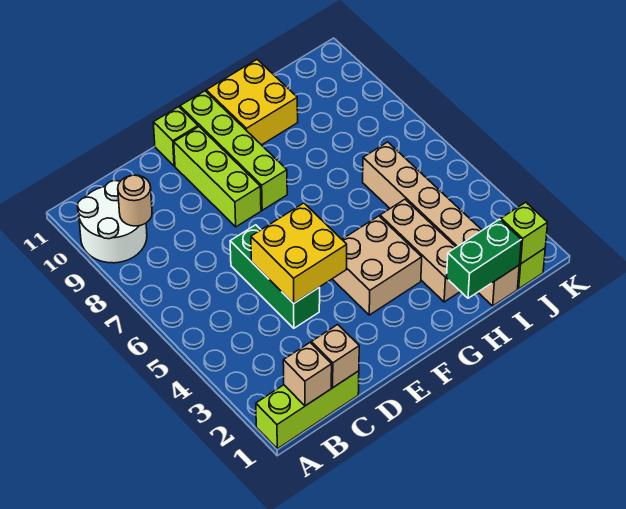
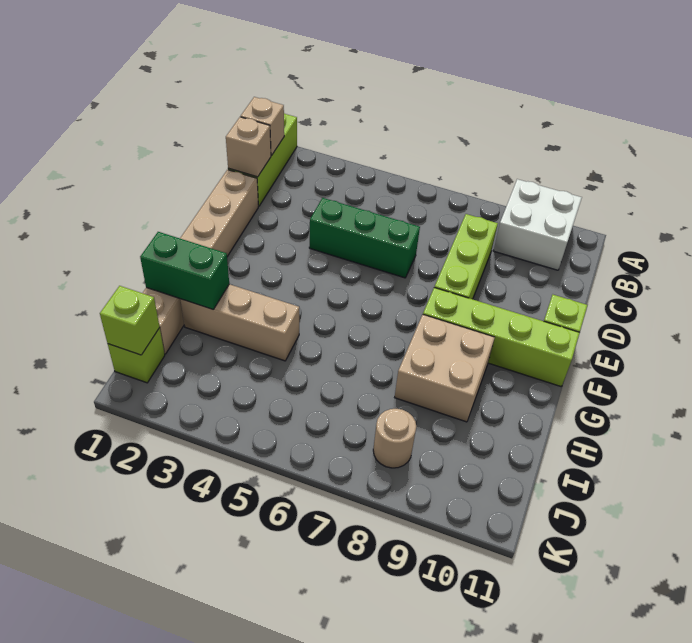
white 2x2 round brick [77,181,147,263] -> white 2x2 brick [493,179,582,270]
tan 1x1 round brick [118,175,152,226] -> tan 1x1 round brick moved to [373,409,416,468]
yellow 2x2 brick [251,203,347,303] -> none
lime 1x3 brick [174,127,261,227] -> lime 1x3 brick turned to [434,214,498,299]
tan 2x2 brick [333,216,422,315] -> tan 2x2 brick moved to [395,315,495,422]
yellow 2x2 brick [206,60,298,145] -> none
green 1x2 brick [447,219,521,298] -> green 1x2 brick turned to [140,232,229,310]
tan 1x6 brick [363,142,519,306] -> tan 1x6 brick turned to [143,170,258,354]

